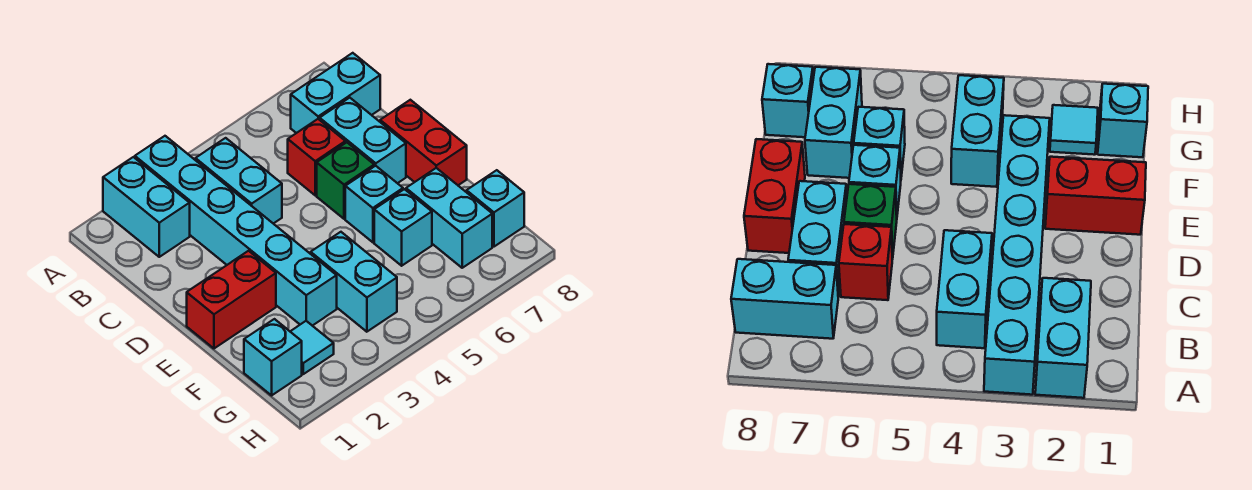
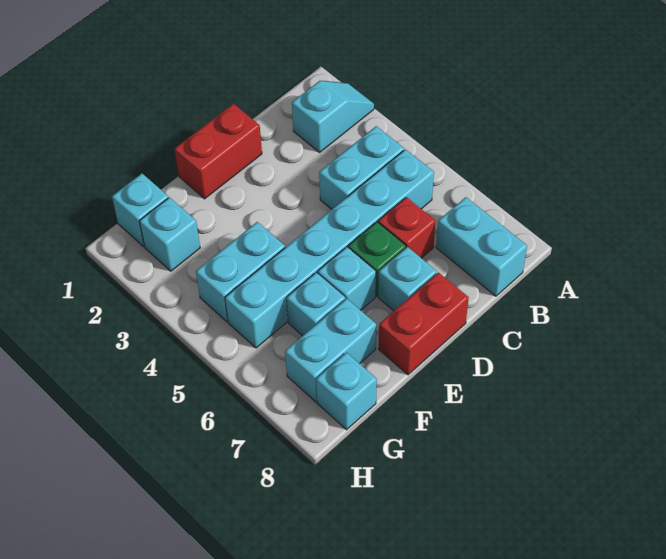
cyan 1x2 brick [103,157,190,257] -> cyan 1x2 slope [292,81,374,152]
cyan 1x6 brick [135,136,337,326] -> cyan 1x6 brick moved to [225,149,434,348]
cyan 1x2 brick [320,98,406,183] -> cyan 1x1 brick [378,247,437,311]
red 1x2 brick [187,251,276,348] -> red 1x2 brick turned to [175,104,262,199]
cyan 1x1 tile [290,321,334,374] -> cyan 1x1 brick [139,197,200,271]

